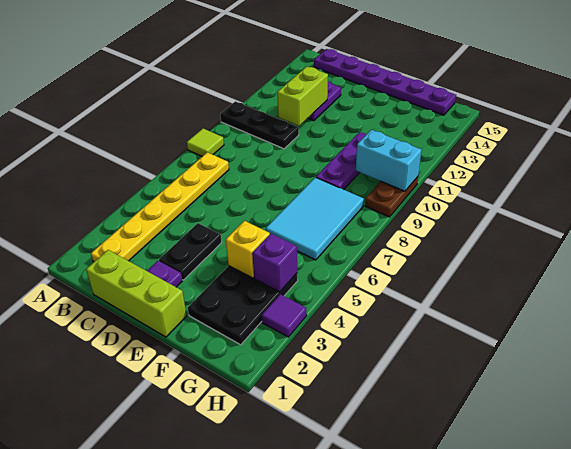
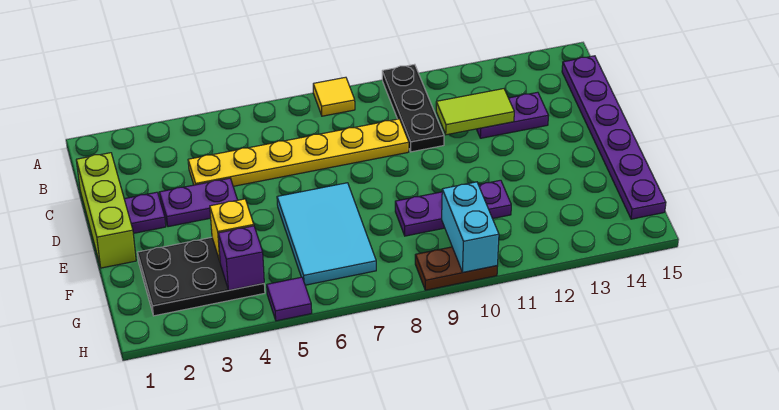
lime 1x1 tile [187,129,224,156] -> yellow 1x1 tile [313,77,355,116]
yellow 1x6 plate [91,152,229,262] -> yellow 1x6 plate moved to [188,119,409,186]
lime 1x2 brick [277,67,328,126] -> lime 1x2 tile [436,89,514,135]
black 1x2 plate [159,223,222,280] -> purple 1x2 plate [159,178,237,227]
cyan 2x3 tile [266,177,364,260] -> cyan 2x3 tile turned to [277,183,376,285]
purple 1x1 tile [262,294,307,337] -> purple 1x1 tile moved to [267,277,312,321]

